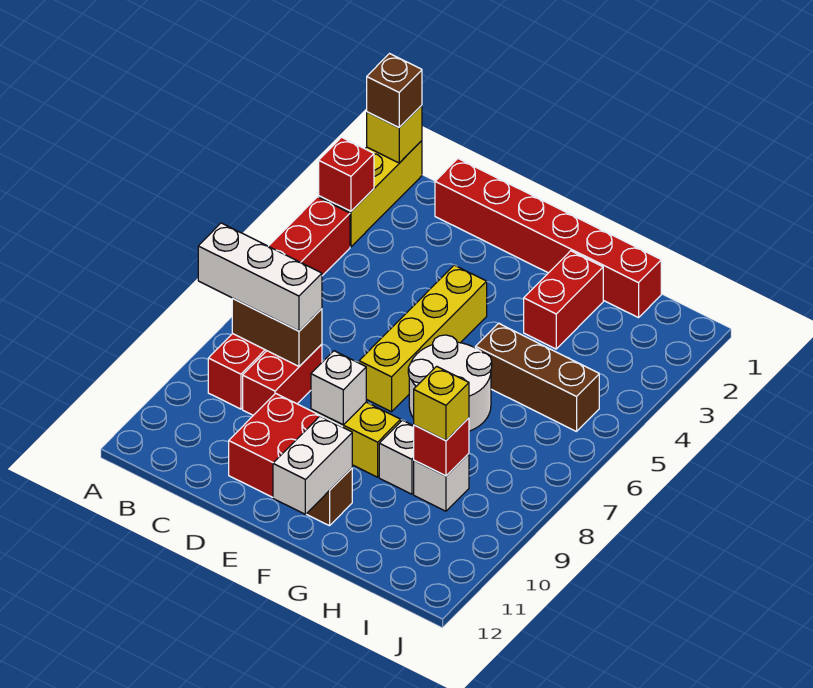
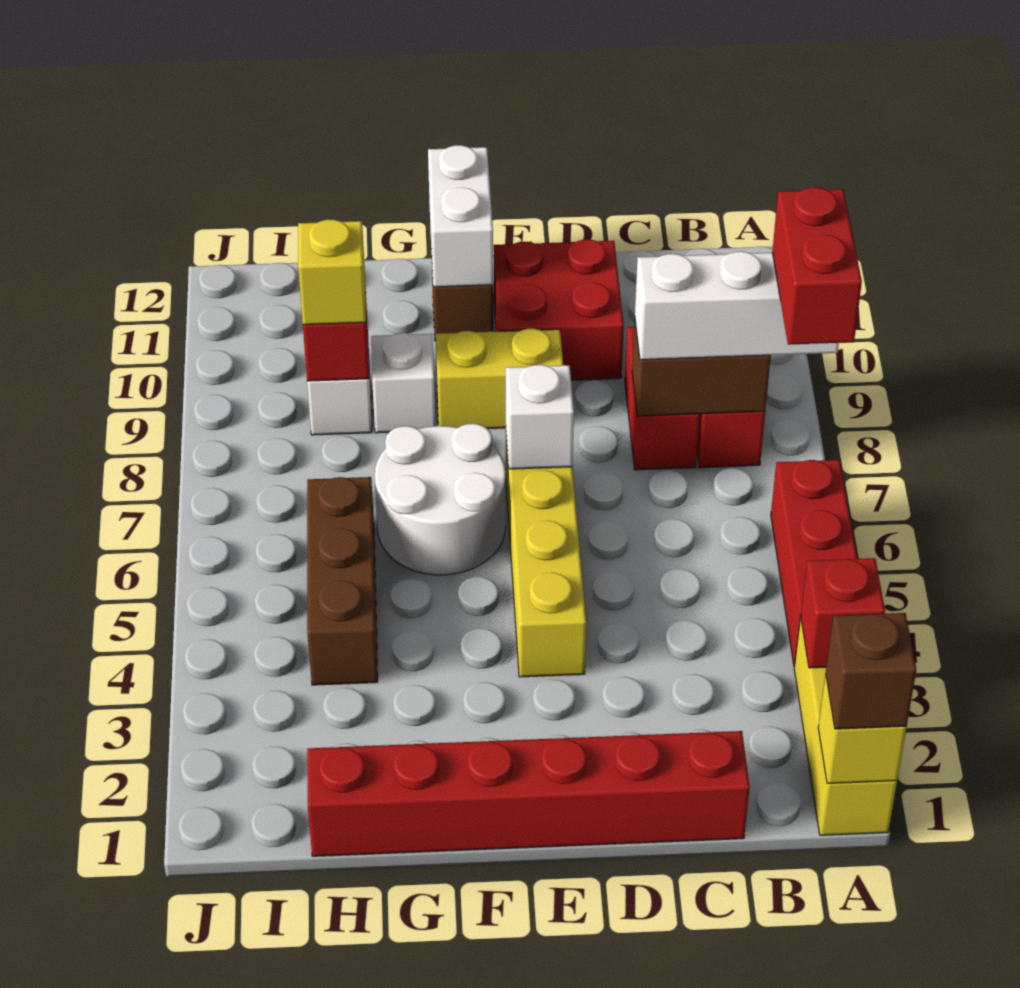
white 1x1 brick [311,351,366,425] -> white 1x1 brick moved to [506,365,574,469]
red 1x2 brick [524,251,603,349] -> red 1x2 brick moved to [772,187,862,345]
brown 1x3 brick [476,323,599,432] -> brown 1x3 brick turned to [307,477,378,685]

